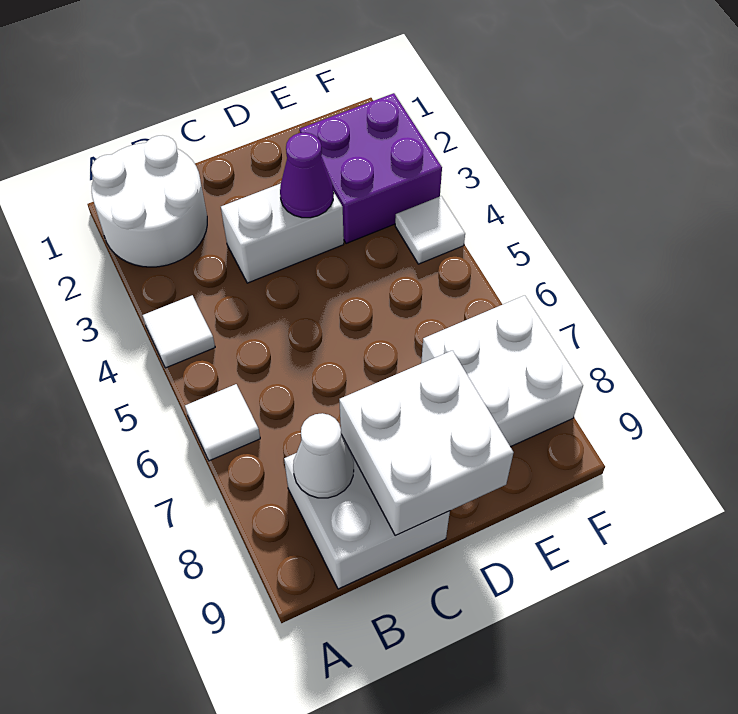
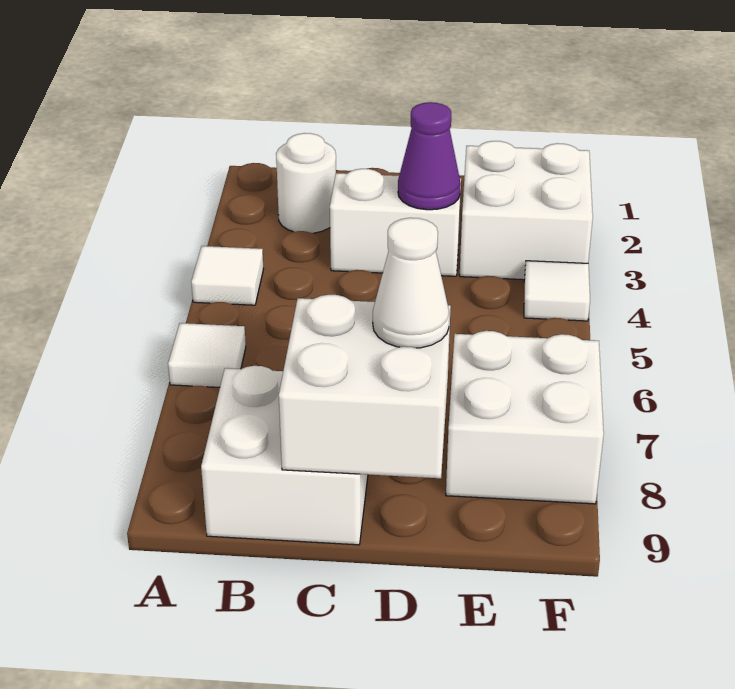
white 2x2 round brick [91,135,207,267] -> white 1x1 round brick [276,133,336,233]
white 1x1 cone [293,413,354,498] -> white 1x1 cone moved to [373,218,450,348]
purple 2x2 brick [300,93,442,244] -> white 2x2 brick [460,141,593,280]

